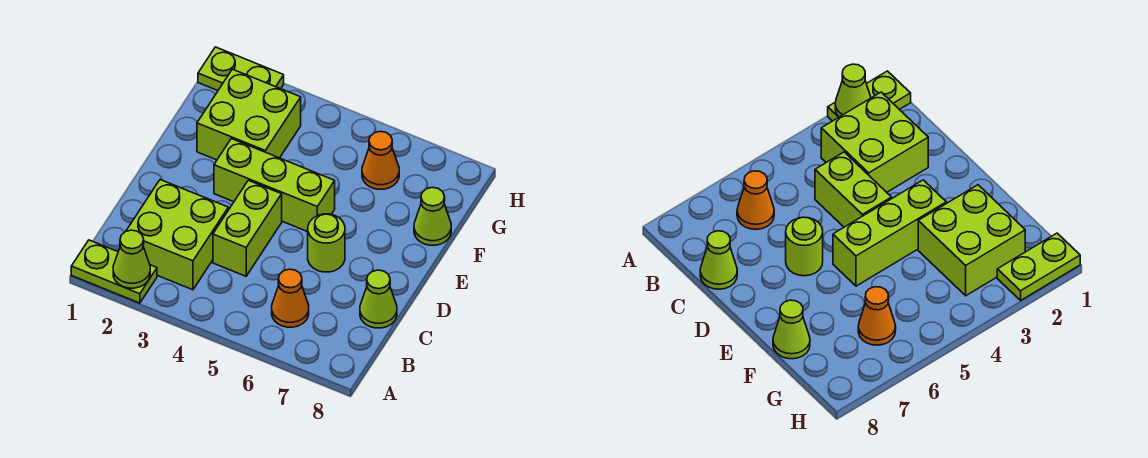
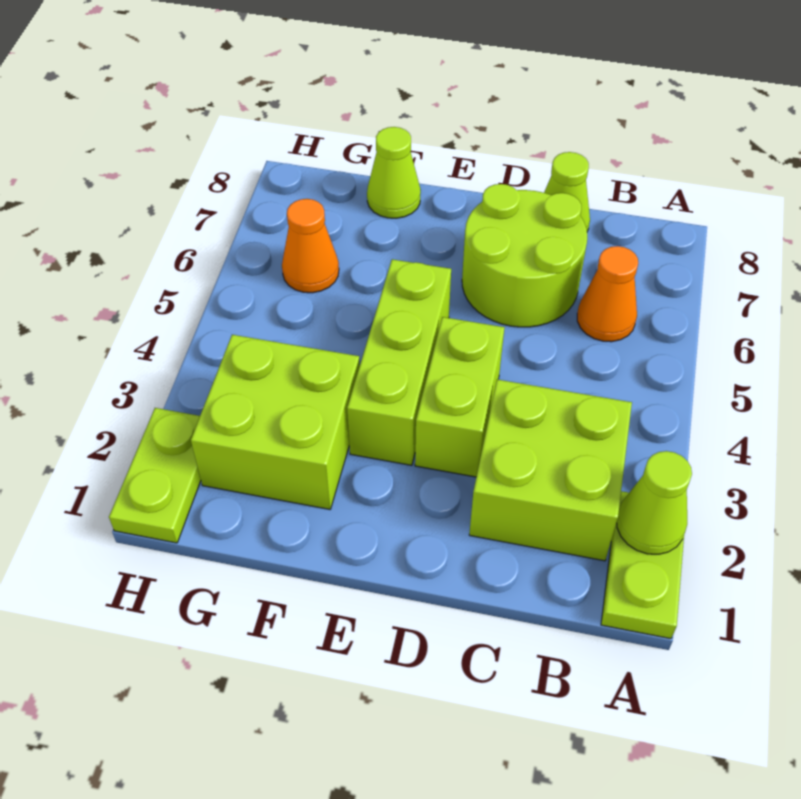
lime 1x2 brick [213,180,282,276] -> lime 1x2 brick turned to [415,317,505,477]
lime 1x1 round brick [308,214,345,272] -> lime 2x2 round brick [462,184,587,327]

